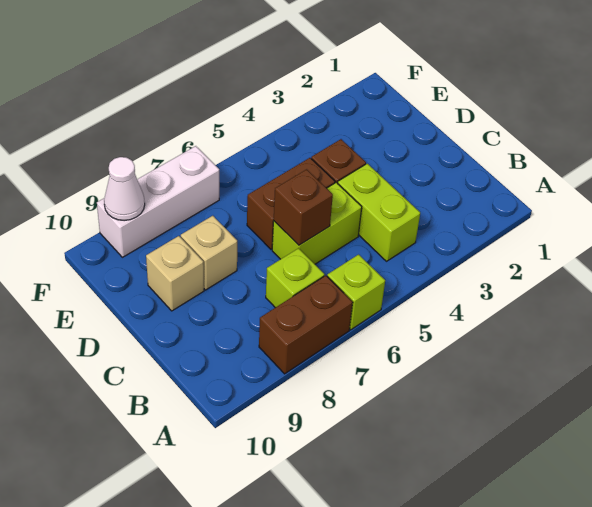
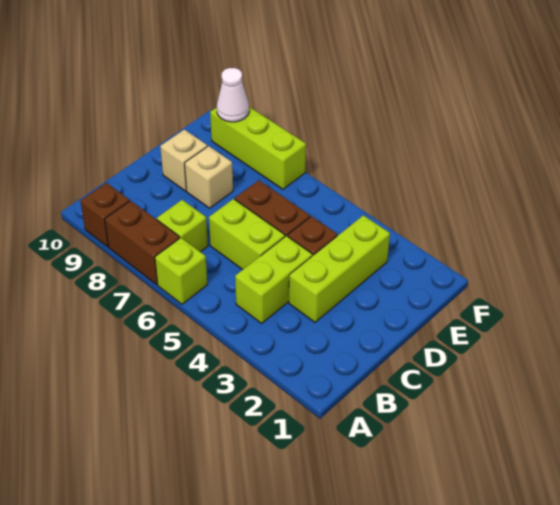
none -> lime 1x3 brick [289,215,390,322]
brown 1x1 brick [274,169,333,245] -> brown 1x1 brick moved to [80,183,130,247]
white 1x3 brick [97,146,219,257] -> lime 1x3 brick [210,107,306,189]

